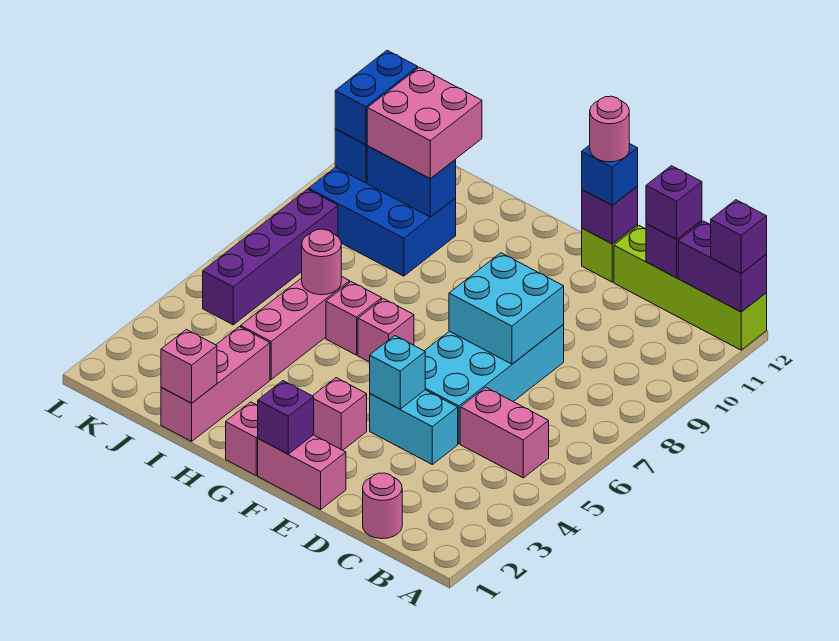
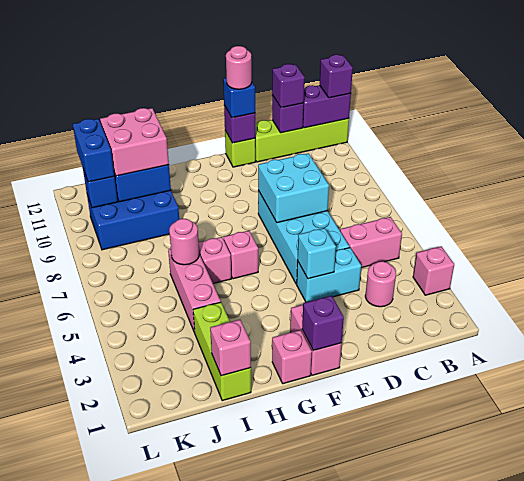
pink 1x1 round brick [362,473,402,539] -> pink 1x1 round brick moved to [365,261,396,307]
pink 1x2 brick [258,435,346,510] -> pink 1x2 brick turned to [290,305,342,375]
pink 1x1 brick [313,378,367,450] -> pink 1x1 brick moved to [413,246,454,295]
pink 1x3 brick [161,327,270,441] -> lime 1x3 brick [193,302,251,401]
purple 1x4 brick [203,189,338,325] -> none

